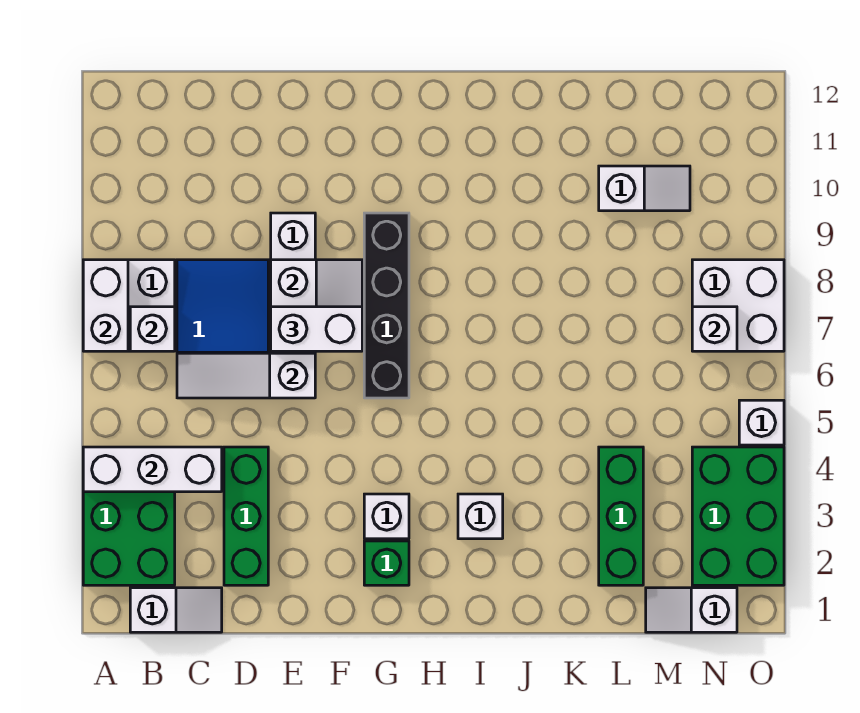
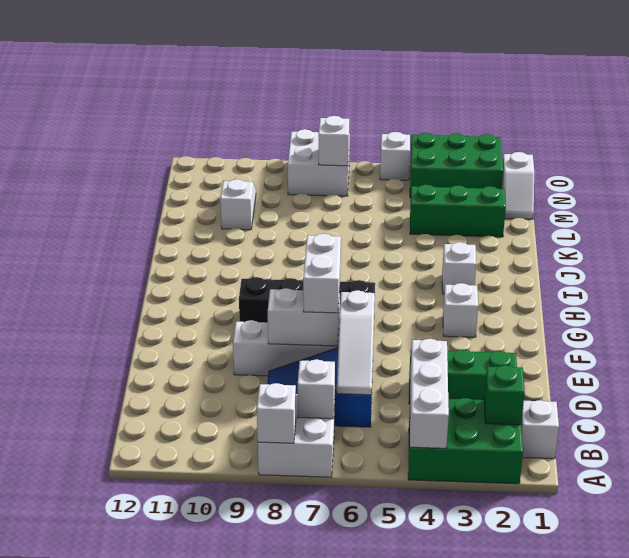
white 1x2 brick [83,260,128,351] -> white 1x1 brick [257,383,296,443]
green 1x1 brick [364,541,409,585] -> green 1x1 brick moved to [484,365,525,425]

